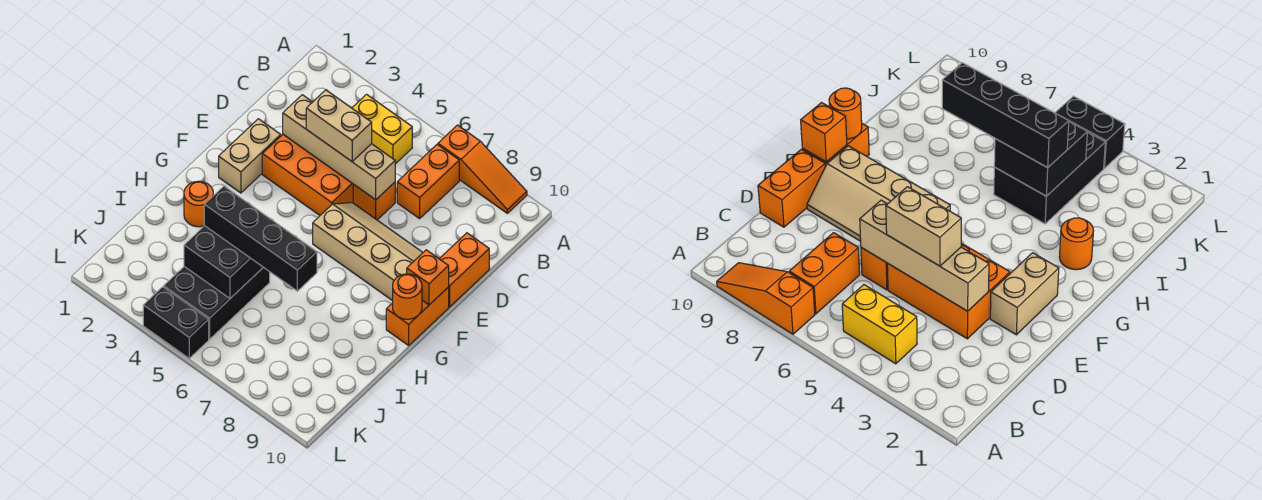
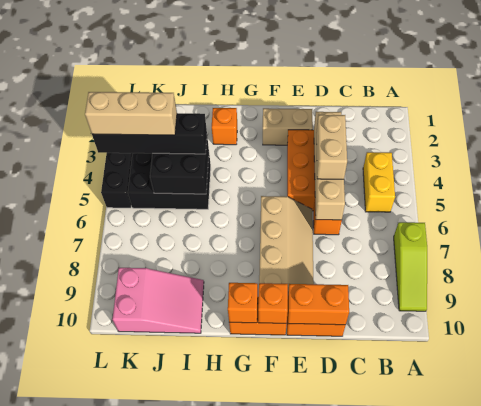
orange 1x3 slope [438,125,527,213] -> lime 1x3 slope [394,222,427,311]
orange 1x2 brick [397,145,459,219] -> orange 1x2 brick moved to [288,284,349,325]
orange 1x1 round brick [393,274,422,319] -> orange 1x1 brick [228,283,258,323]
orange 1x1 round brick [184,181,213,227] -> orange 1x1 brick [212,108,237,145]
black 1x4 brick [204,186,317,291] -> black 1x4 brick turned to [92,113,207,154]
none -> pink 2x3 slope [112,268,204,333]
none -> tan 1x3 brick [85,92,177,135]

